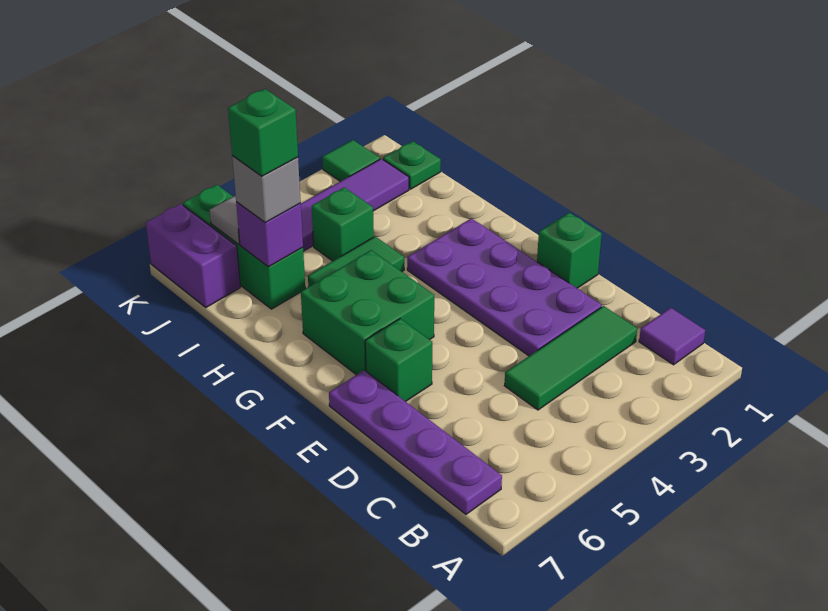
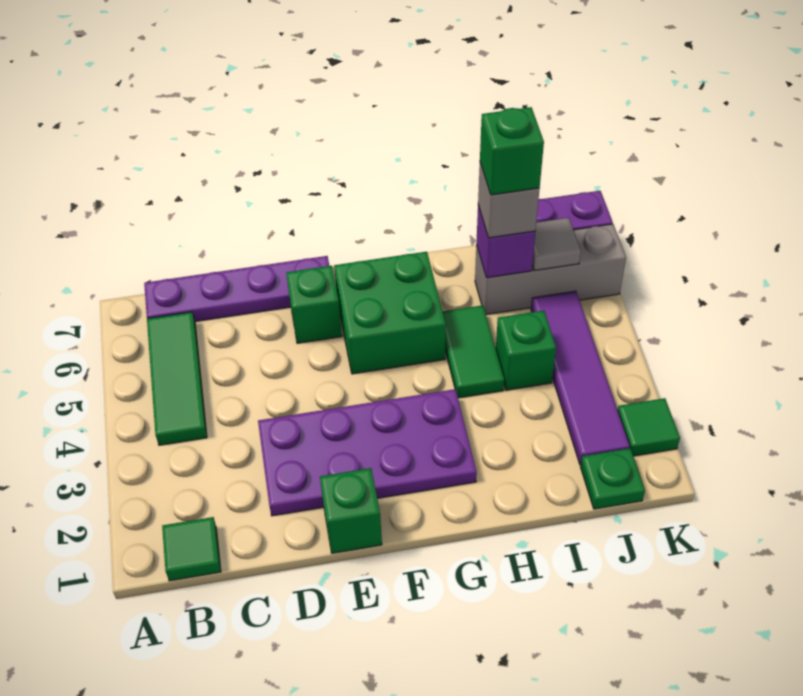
purple 1x1 tile [639,308,705,365] -> green 1x1 tile [162,517,221,581]
green 1x3 tile [504,306,637,410] -> green 1x3 tile moved to [147,312,207,445]
green 1x3 brick [183,185,305,309] -> grey 1x3 brick [475,224,626,315]

